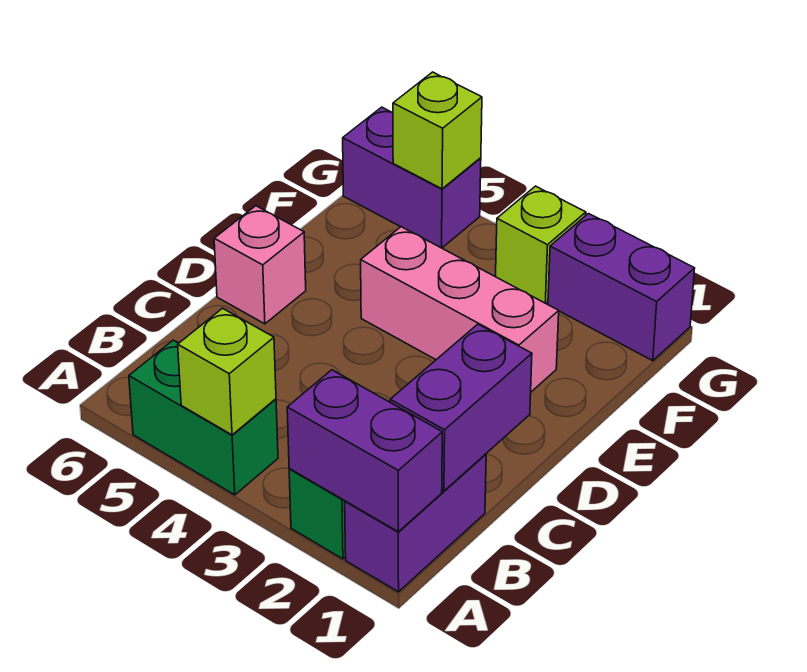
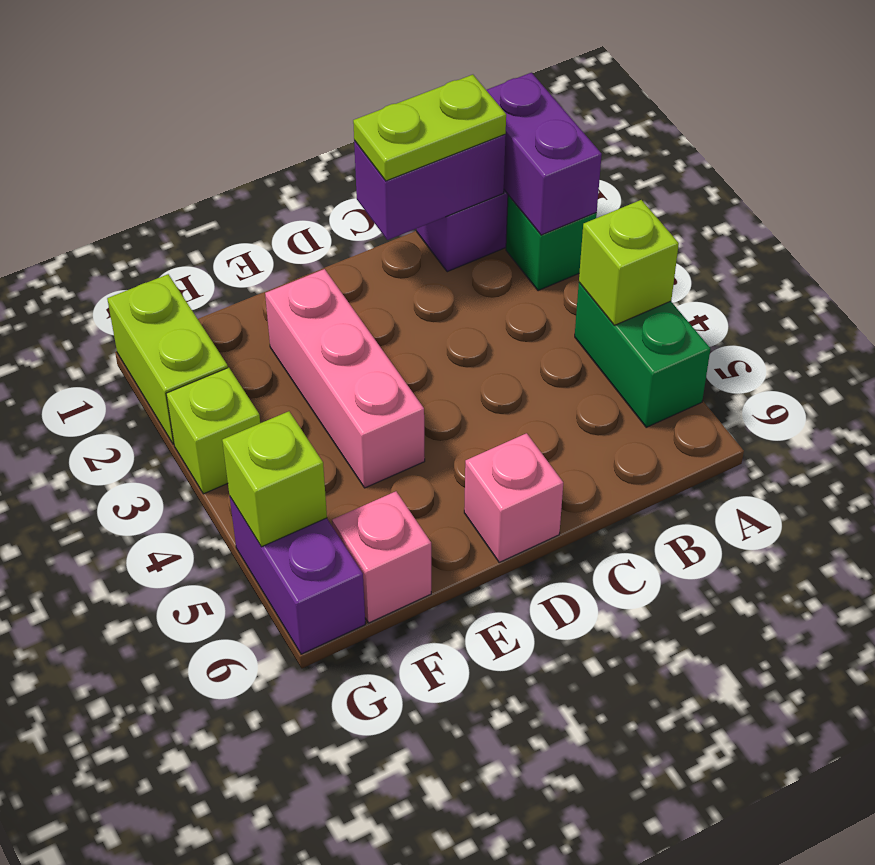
none -> lime 1x2 plate [353,75,506,181]
none -> pink 1x1 brick [332,491,431,623]
purple 1x2 brick [548,214,695,361] -> lime 1x2 brick [107,274,228,444]

